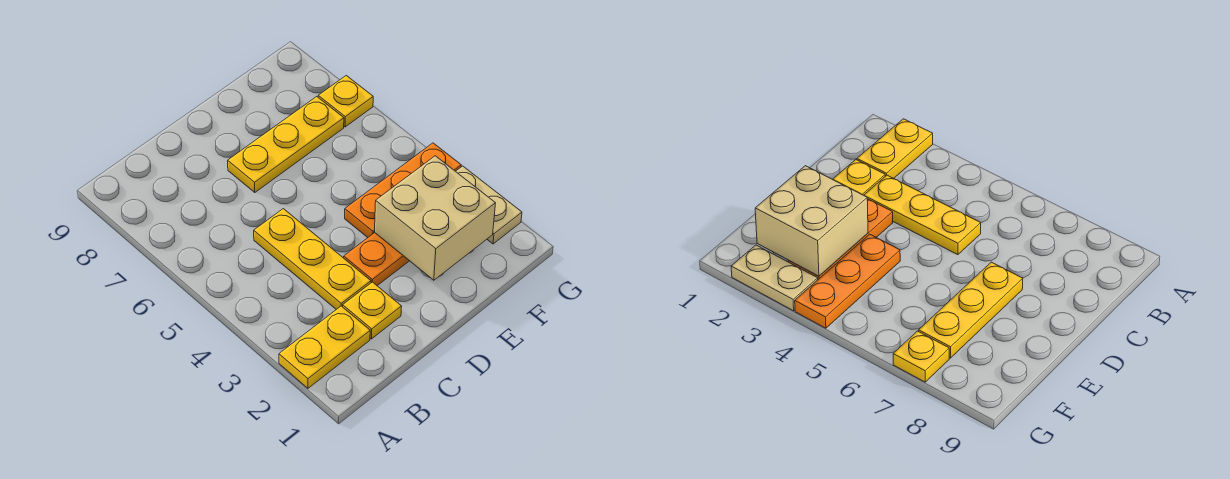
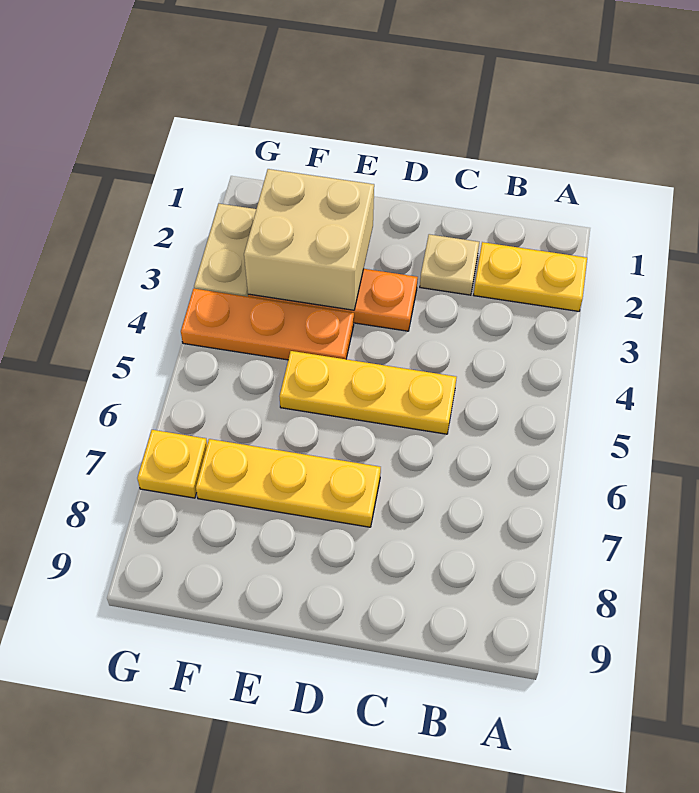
yellow 1x1 plate [343,282,402,339] -> tan 1x1 plate [420,234,479,295]
yellow 1x3 plate [254,209,371,309] -> yellow 1x3 plate turned to [280,351,457,434]

